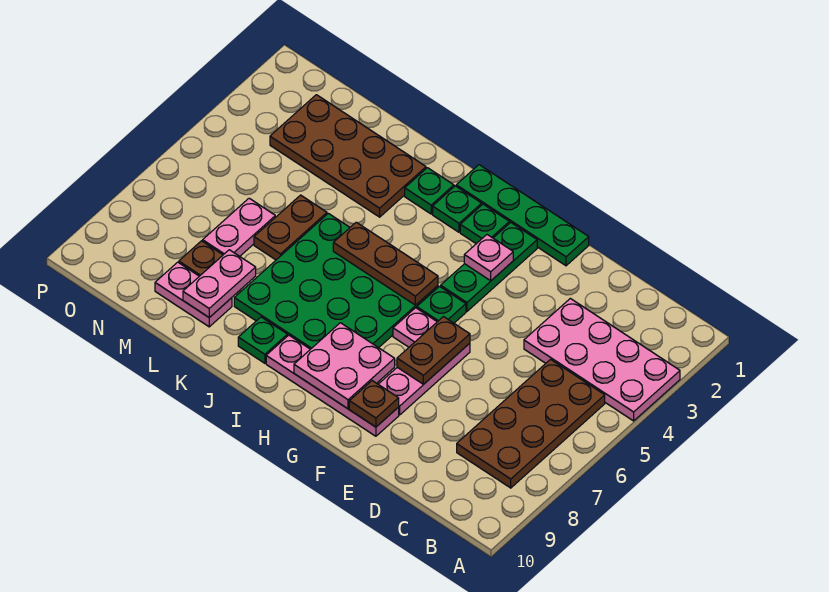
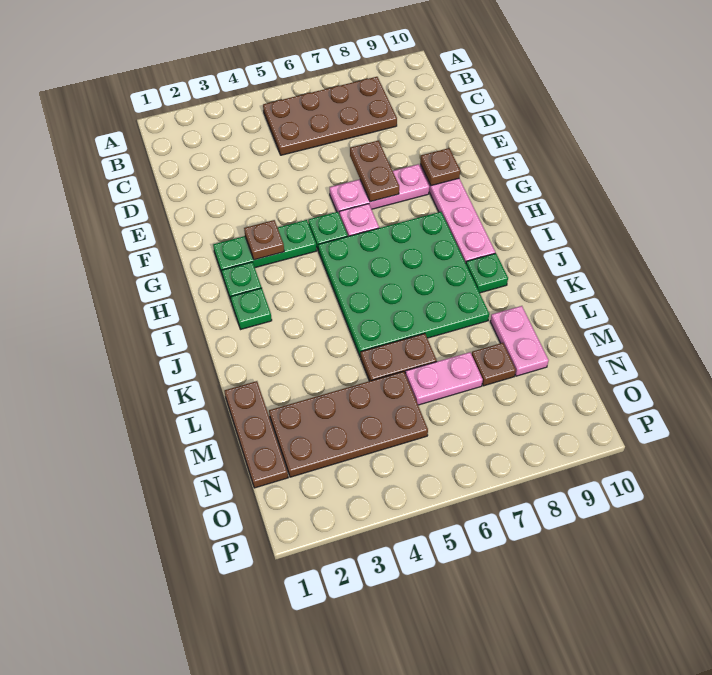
pink 2x4 plate [524,298,680,421] -> none
green 1x4 plate [456,165,589,266] -> none
brown 1x2 plate [397,317,470,385] -> brown 1x2 plate turned to [350,140,399,202]
pink 1x1 plate [464,235,513,281] -> brown 1x1 plate [244,220,284,260]
pink 2x2 plate [294,323,395,409] -> none
brown 1x3 plate [333,222,438,305] -> brown 1x3 plate moved to [224,381,288,488]
green 1x1 plate [405,168,454,214] -> none
brown 2x4 plate [270,95,426,217] -> brown 2x4 plate turned to [269,371,428,477]
pink 1x2 plate [183,250,256,317] -> none

